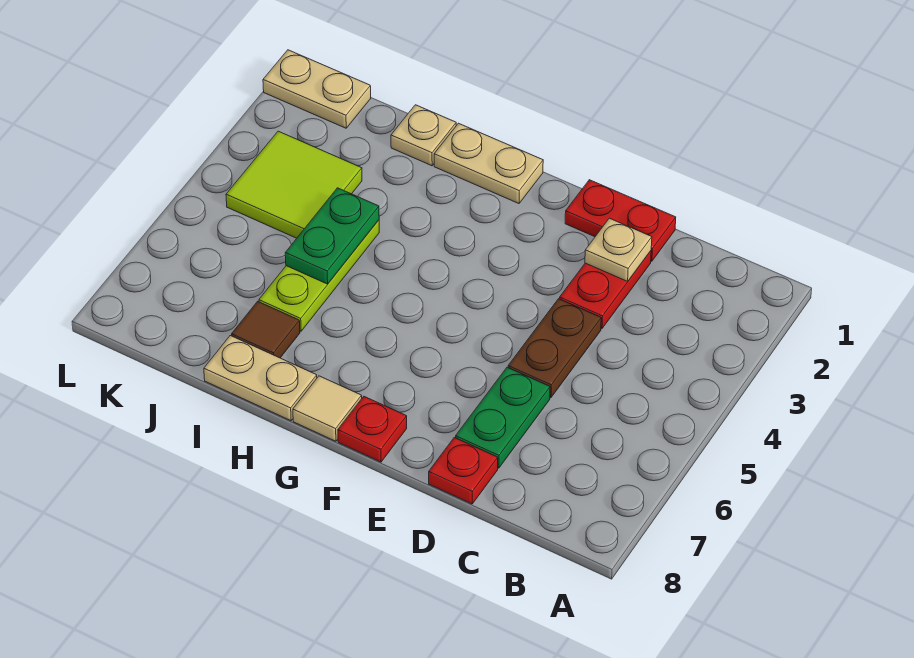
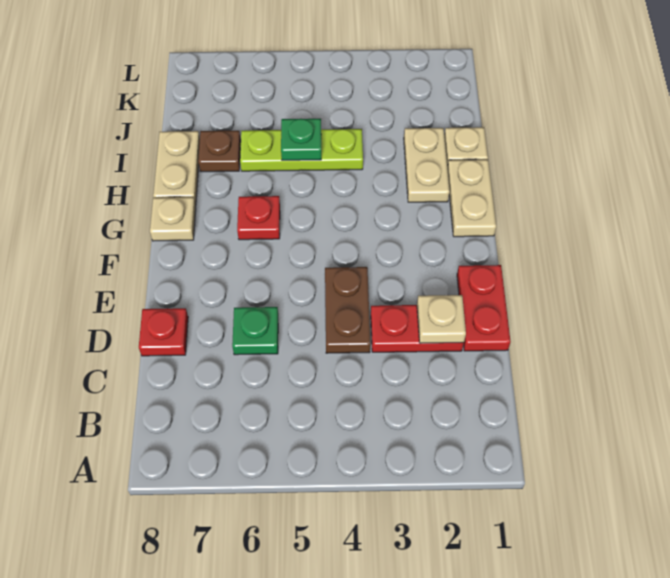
brown 1x2 plate [508,299,601,397] -> brown 1x2 plate turned to [325,267,371,353]
green 1x2 plate [456,367,550,468] -> green 1x1 plate [232,307,278,355]
red 1x1 plate [338,397,407,462] -> red 1x1 plate moved to [237,196,280,240]
tan 1x1 tile [293,376,362,441] -> tan 1x1 plate [150,197,196,241]
green 1x2 plate [285,188,379,284] -> green 1x1 plate [281,119,321,160]
brown 1x1 tile [232,301,300,358] -> brown 1x1 plate [198,131,241,172]
lime 2x2 tile [226,131,362,238] -> none
tan 1x2 plate [263,50,371,128] -> tan 1x2 plate moved to [404,128,450,202]

